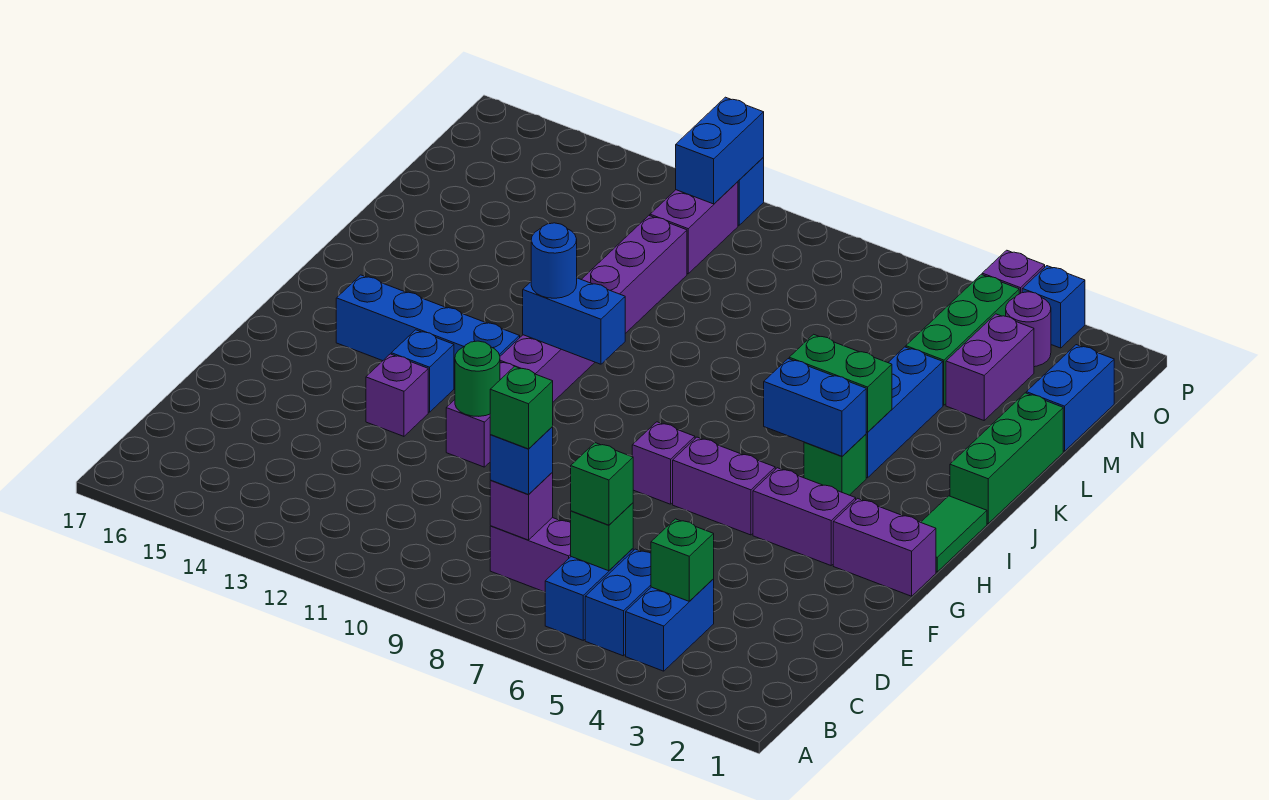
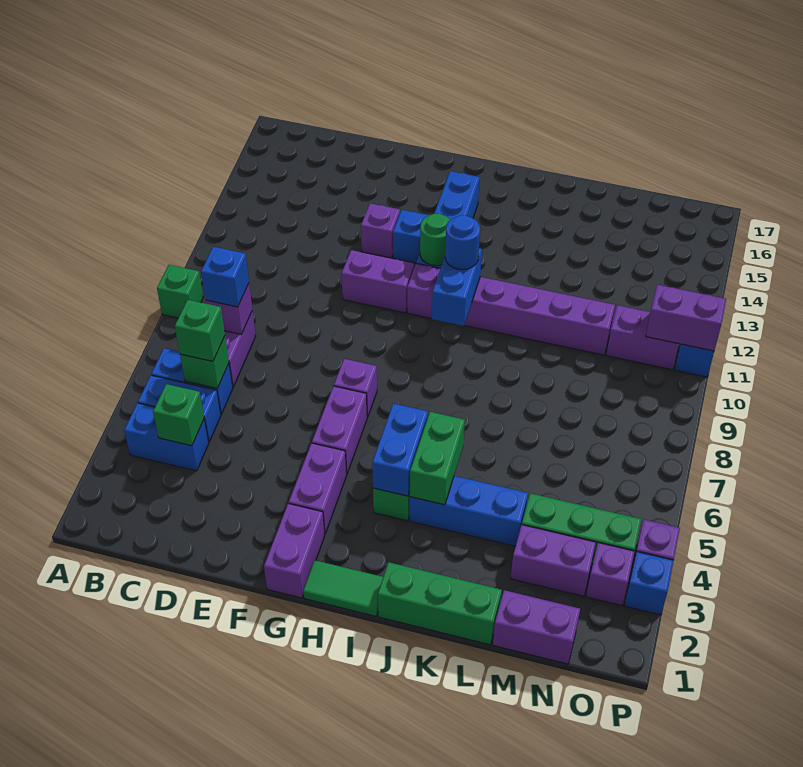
green 1x1 brick [490,366,553,449] -> green 1x1 brick moved to [157,265,203,318]
green 1x1 round brick [455,341,500,416] -> green 1x1 round brick moved to [420,214,450,266]
blue 1x2 brick [1026,345,1114,451] -> purple 1x2 brick [493,590,580,664]
purple 1x1 round brick [1006,292,1051,367] -> purple 1x1 brick [586,543,635,606]
blue 1x2 brick [676,97,764,204] -> purple 1x2 brick [646,285,726,351]

